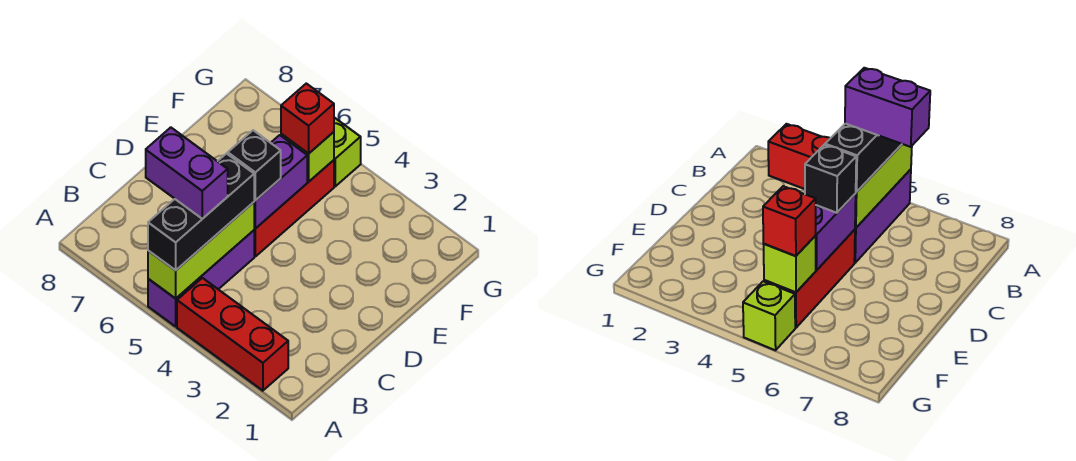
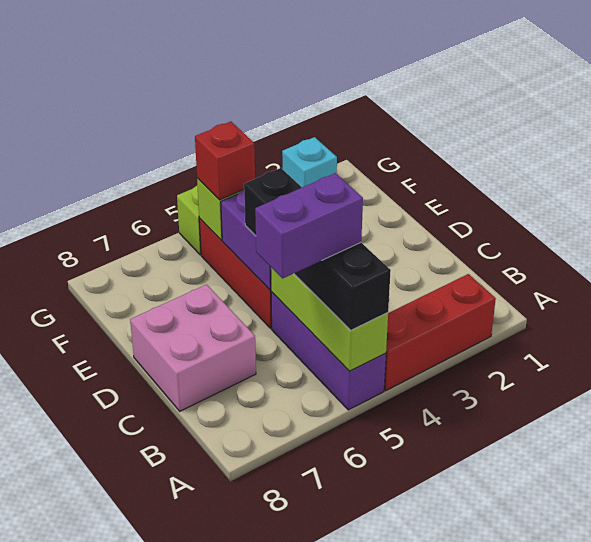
none -> pink 2x2 brick [130,285,256,411]
none -> cyan 1x1 brick [282,137,337,187]

